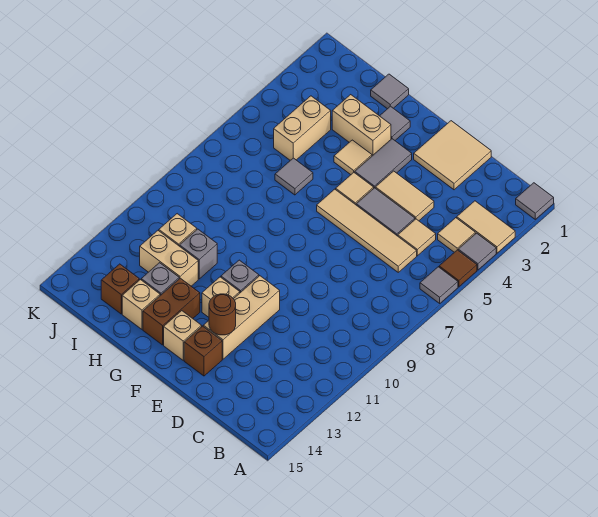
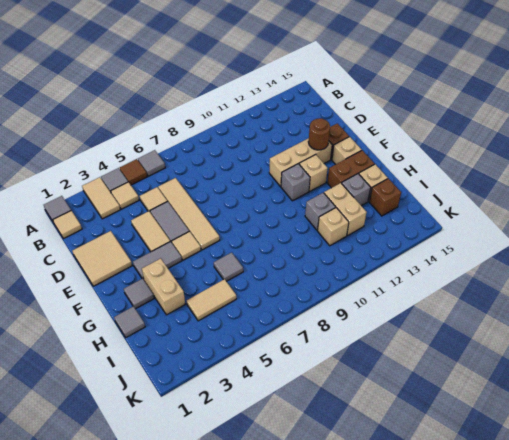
tan 1x1 tile [334,140,372,175] -> tan 1x1 tile moved to [53,211,82,239]
tan 1x2 brick [274,96,331,160] -> tan 1x2 tile [186,279,236,321]

